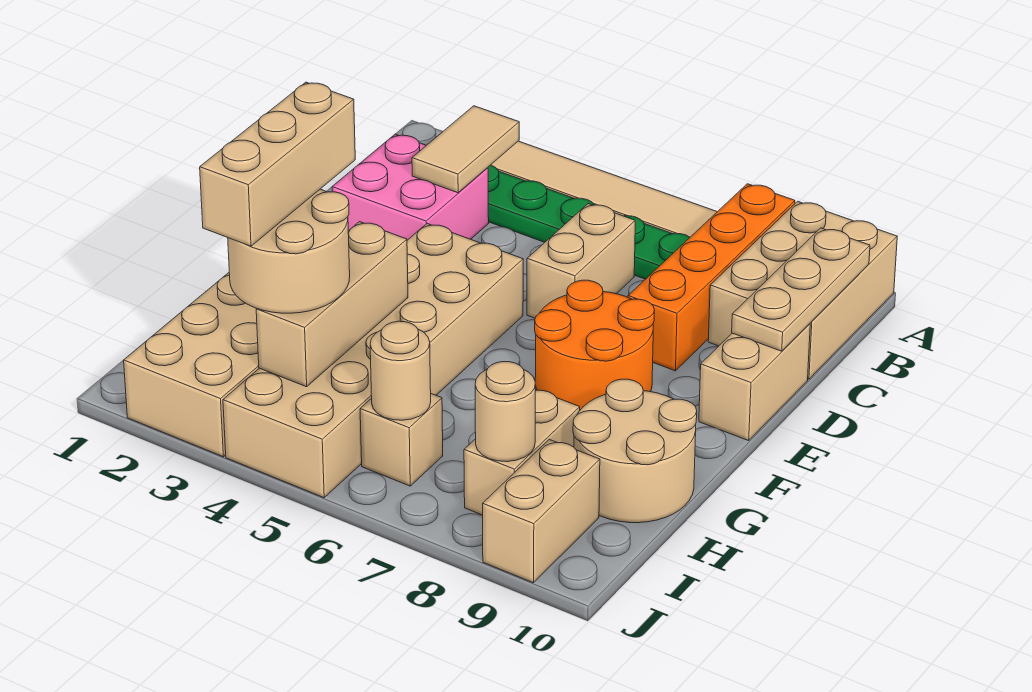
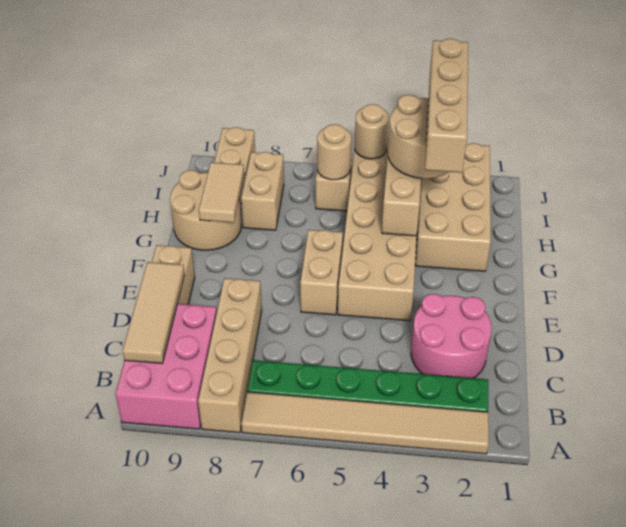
orange 1x4 brick [628,184,795,371] -> tan 1x4 brick [198,278,262,433]
tan 2x3 brick [708,201,897,379] -> pink 2x3 brick [115,304,217,429]
tan 1x2 tile [412,106,519,193] -> tan 1x2 tile moved to [199,162,244,223]
tan 1x3 plate [732,228,870,351] -> tan 1x3 tile [122,262,185,364]
pink 2x2 brick [332,134,489,240] -> pink 2x2 round brick [411,294,492,378]
tan 1x2 brick [527,204,635,318] -> tan 1x2 brick moved to [300,230,343,315]
orange 2x2 round brick [535,280,654,410] -> none
tan 1x3 brick [200,82,355,246] -> tan 1x4 brick [425,39,468,173]
tan 1x1 round brick [475,362,535,462] -> tan 1x1 round brick moved to [355,104,389,159]

